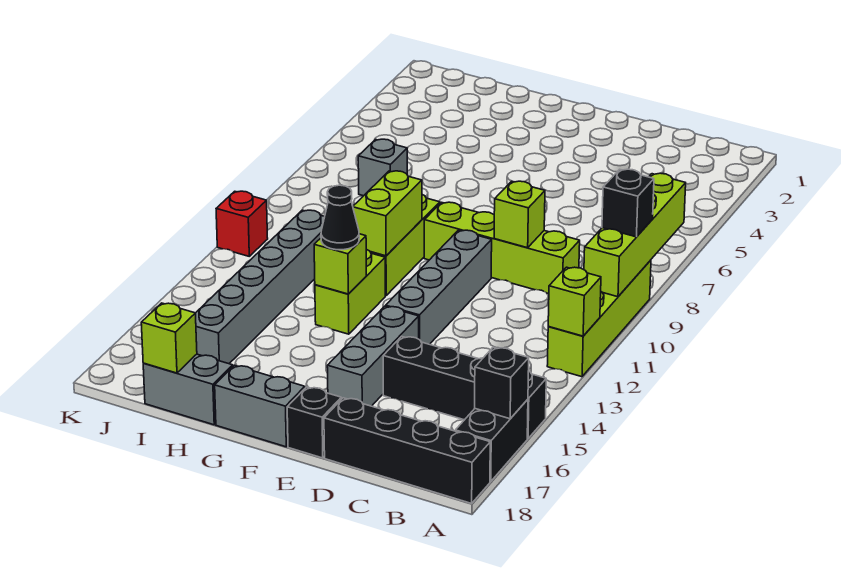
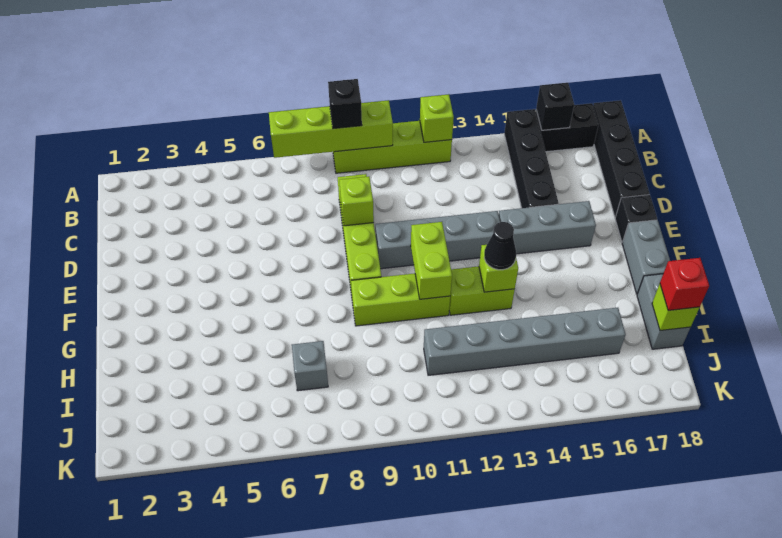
lime 1x2 brick [353,171,422,256] -> lime 1x2 brick turned to [411,222,452,299]
red 1x1 brick [216,191,268,256] -> red 1x1 brick moved to [660,258,709,310]

